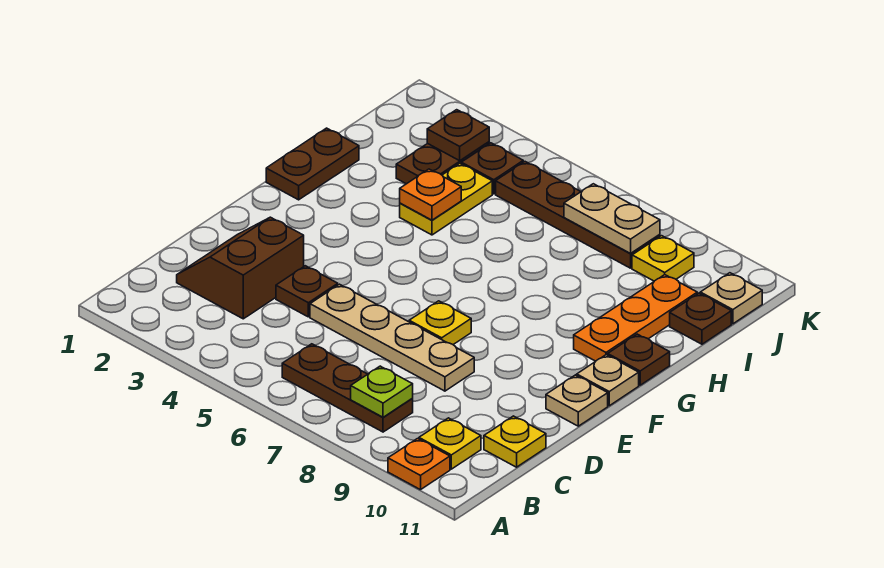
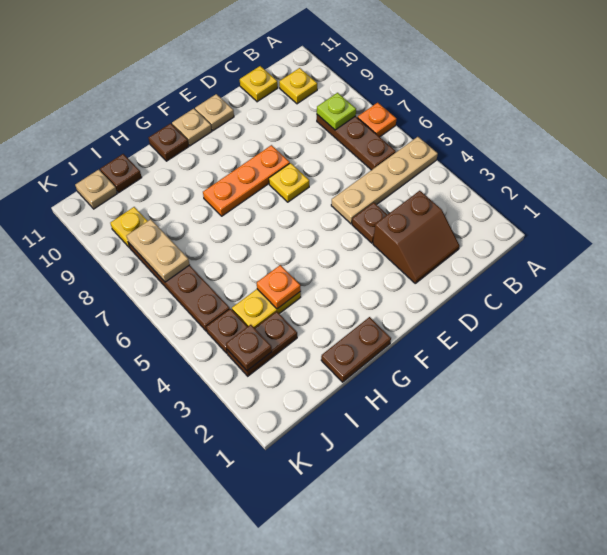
orange 1x1 plate [388,439,450,490] -> orange 1x1 plate moved to [358,103,396,137]
tan 1x4 plate [310,284,474,391] -> tan 1x4 plate turned to [331,137,438,224]
orange 1x3 plate [574,275,697,361] -> orange 1x3 plate moved to [203,145,290,216]

